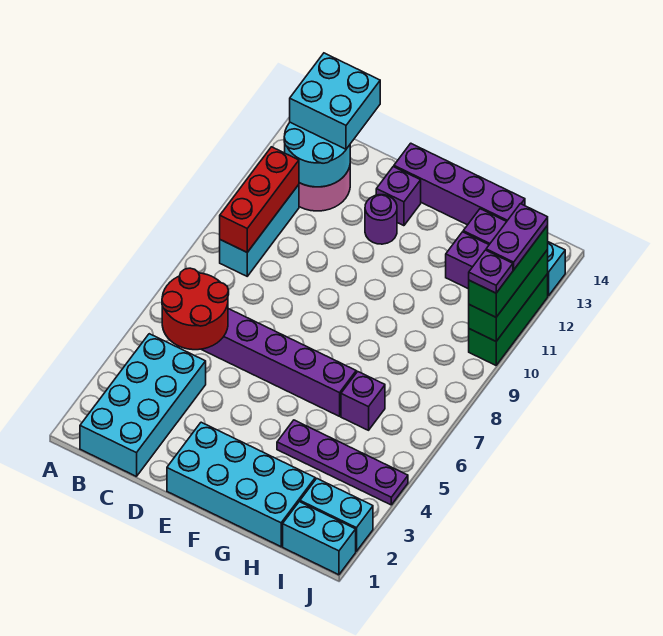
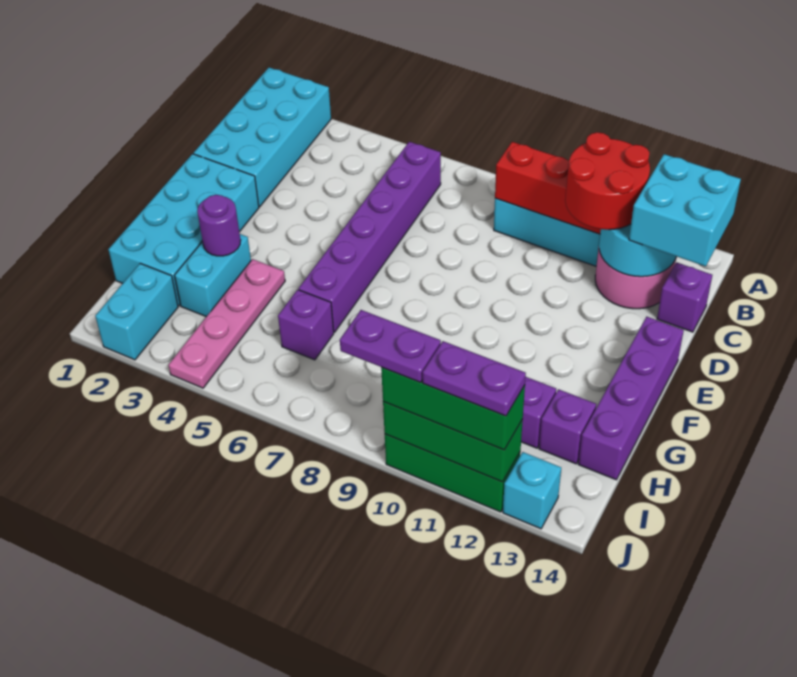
cyan 2x4 brick [80,334,206,477] -> cyan 2x4 brick turned to [194,68,331,207]
red 2x2 round brick [162,268,229,350] -> red 2x2 round brick moved to [565,132,650,230]
purple 1x1 round brick [365,195,397,244] -> purple 1x1 round brick moved to [197,195,241,256]
purple 1x1 brick [376,167,421,226] -> purple 1x1 brick moved to [657,262,712,332]
purple 1x4 plate [277,420,408,505] -> pink 1x4 plate [169,259,285,388]
cyan 1x2 brick [283,502,356,575] -> cyan 1x2 brick moved to [175,234,251,317]
purple 1x1 plate [469,250,513,293] -> purple 1x2 plate [340,310,441,382]

